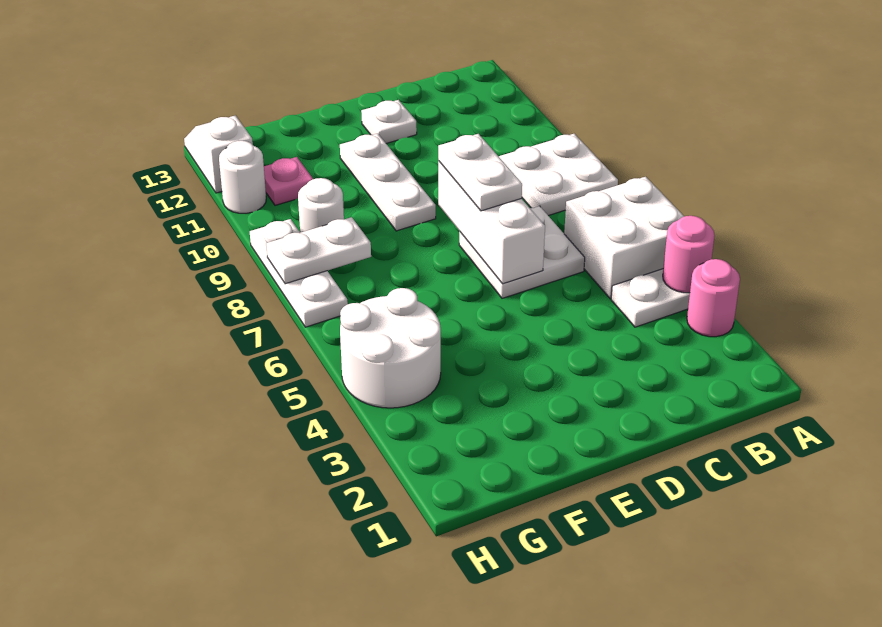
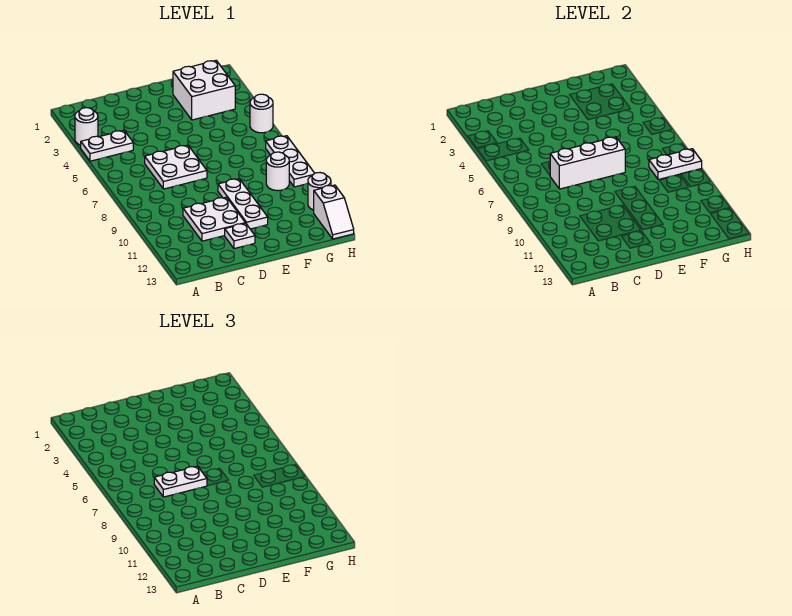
pink 1x1 round brick [687,259,740,337] -> white 1x1 round brick [75,108,98,145]
pink 1x1 round brick [663,216,715,293] -> none
white 2x2 brick [564,177,684,298] -> white 2x2 brick moved to [173,61,235,120]
white 2x2 plate [499,134,618,216] -> white 2x2 plate moved to [183,197,245,241]
white 1x3 brick [438,161,545,284] -> white 1x3 brick turned to [550,137,625,189]
white 1x2 plate [438,134,522,211] -> white 1x2 plate turned to [154,466,207,497]
white 2x2 round brick [340,288,441,408] -> white 1x1 round brick [250,94,273,133]
pink 1x1 plate [264,157,313,205] -> none

